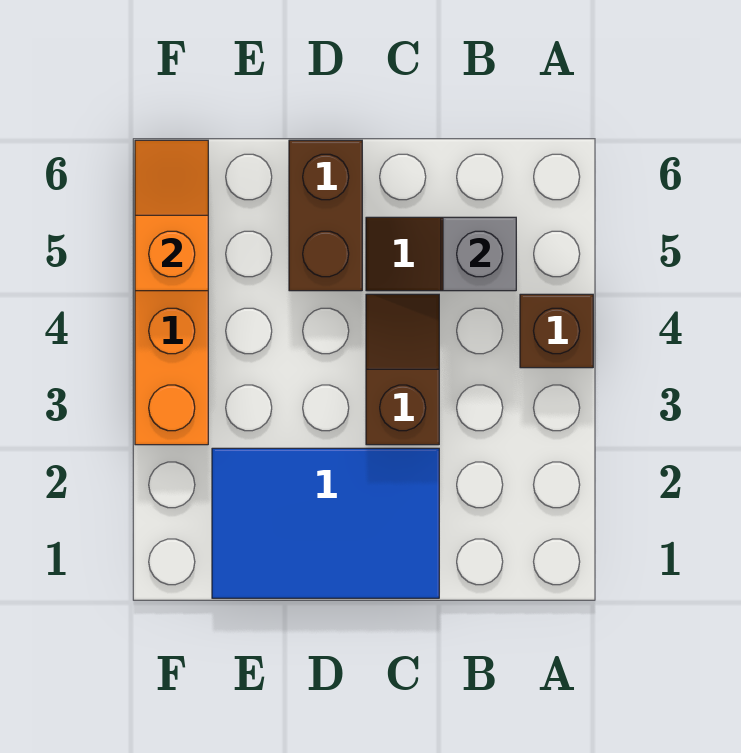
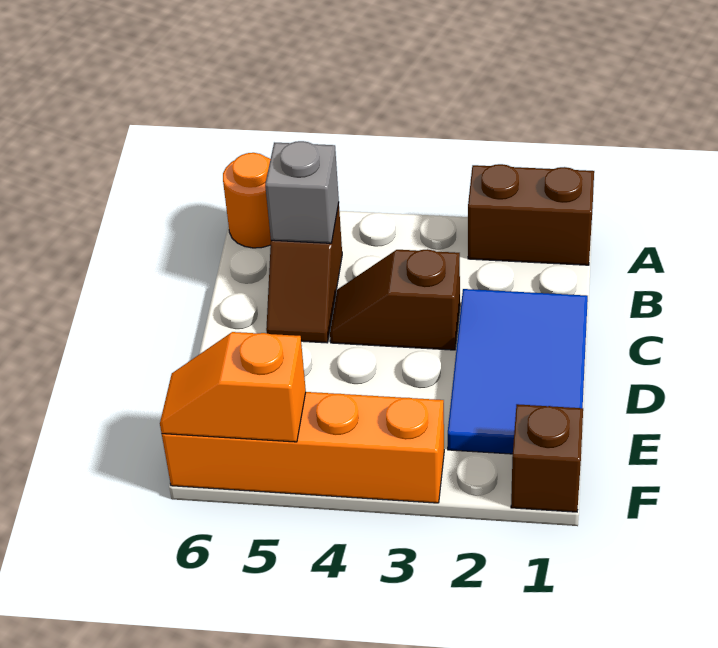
brown 1x1 brick [520,294,593,368] -> brown 1x1 brick moved to [511,404,583,512]
none -> orange 1x1 round brick [223,153,271,248]
brown 1x2 brick [289,140,362,291] -> brown 1x2 brick moved to [468,164,594,265]

